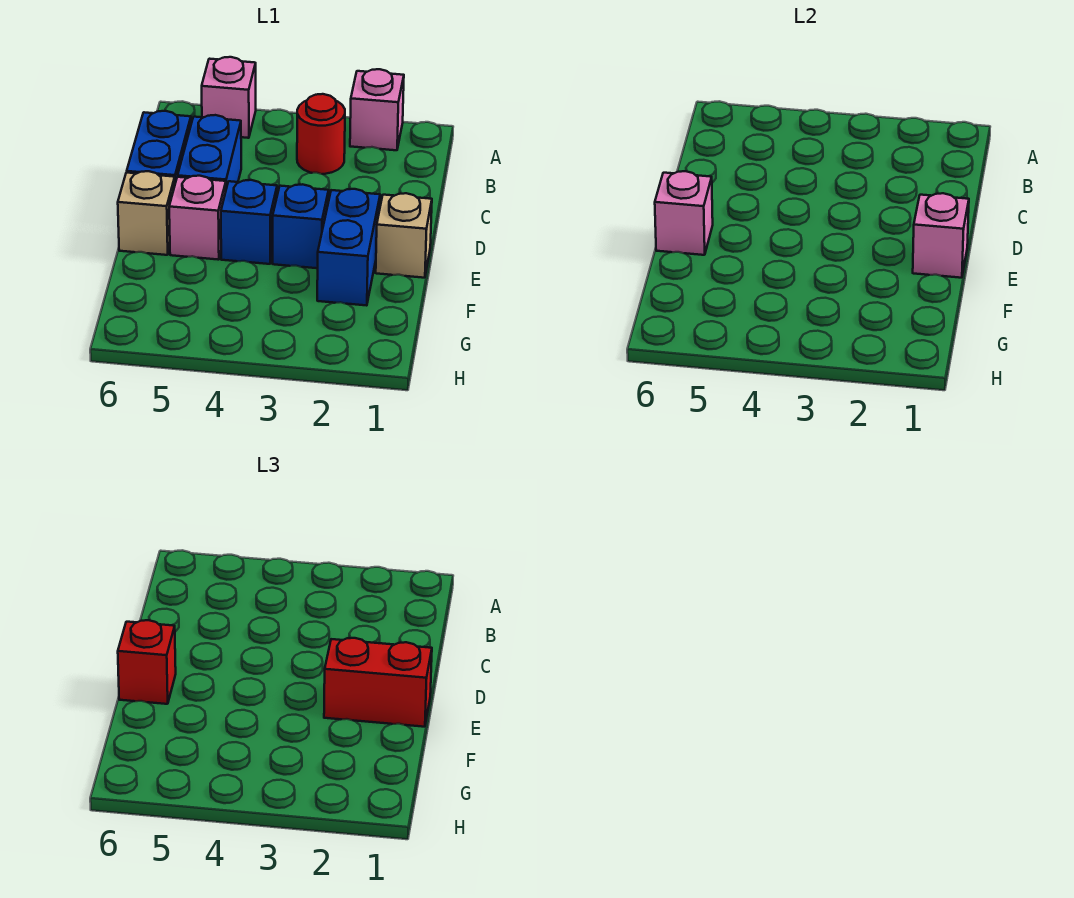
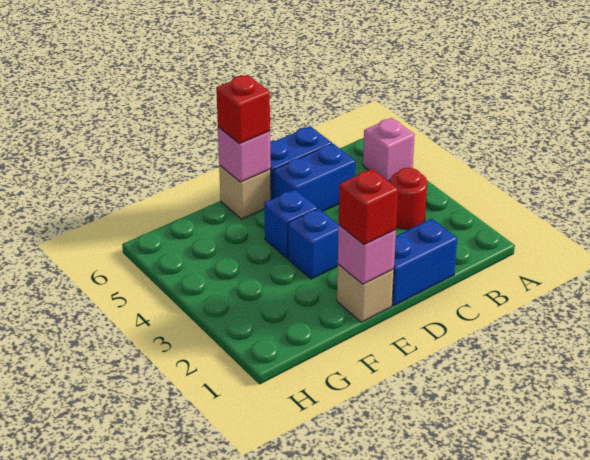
pink 1x1 brick [350,69,404,150] -> none
red 1x2 brick [324,638,432,727] -> red 1x1 brick [339,169,398,245]
blue 1x2 brick [317,189,380,306] -> blue 1x2 brick moved to [392,219,457,306]
pink 1x1 brick [169,176,226,260] -> none

